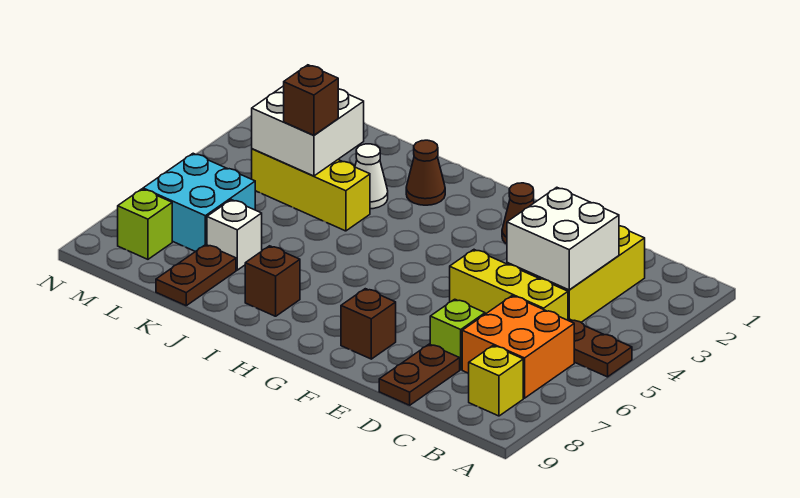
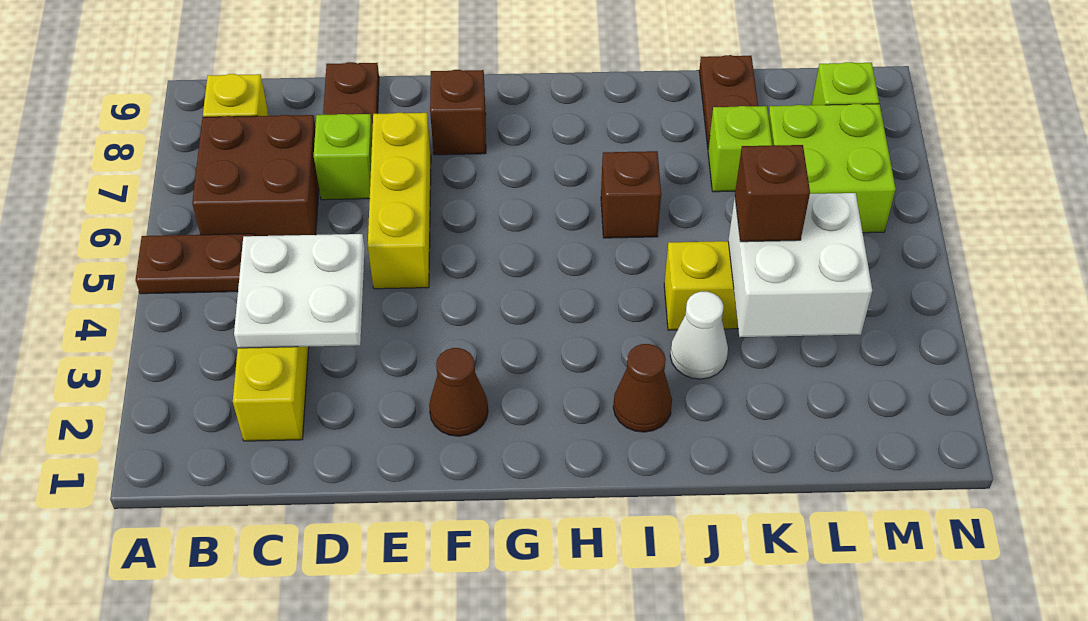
orange 2x2 brick [462,296,574,398] -> brown 2x2 brick [192,115,319,236]
white 2x2 brick [507,187,619,290] -> white 2x2 plate [234,234,365,348]
yellow 1x3 brick [450,250,568,320] -> yellow 1x3 brick turned to [368,113,431,289]
brown 1x1 brick [245,246,300,316] -> brown 1x1 brick moved to [601,151,661,238]
white 1x1 brick [207,200,262,270] -> lime 1x1 brick [708,106,772,192]
cyan 2x2 brick [143,153,255,252] -> lime 2x2 brick [768,104,896,233]

